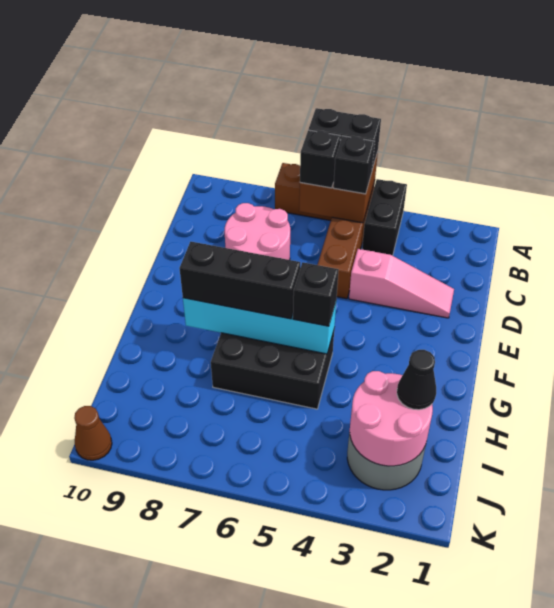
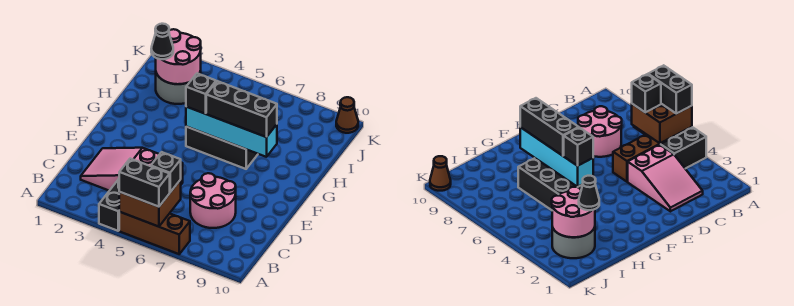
black 1x1 brick [333,136,375,194] -> none
pink 1x3 slope [349,249,454,318] -> pink 2x3 slope [81,148,159,191]

